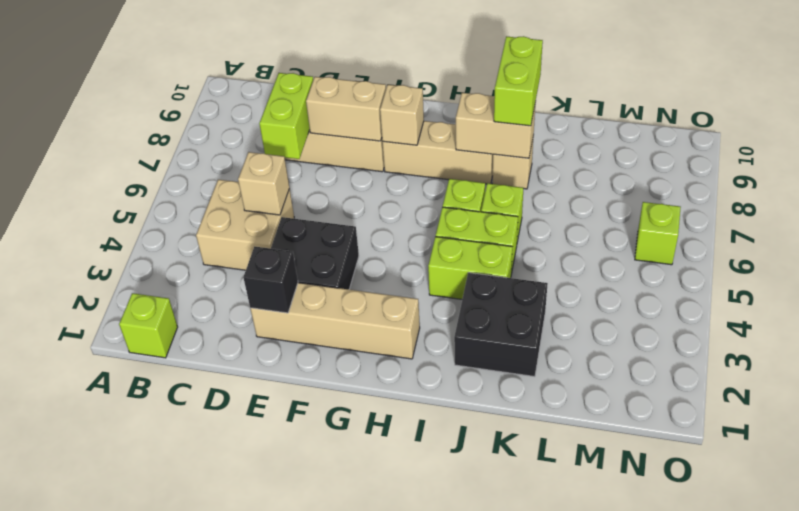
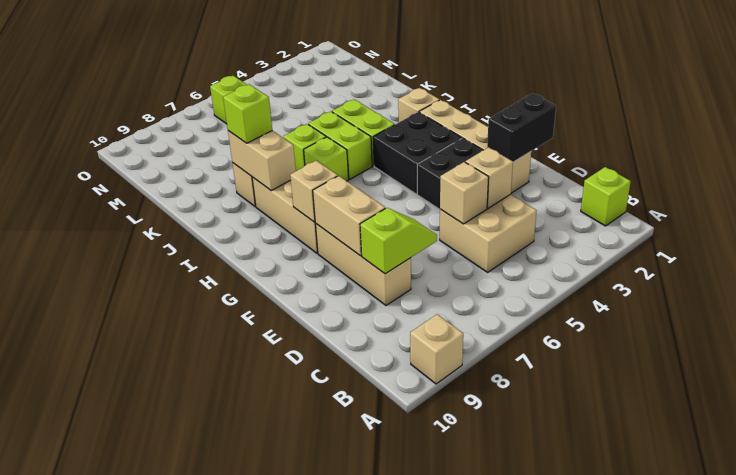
none -> tan 1x1 brick [410,314,463,384]
none -> tan 1x1 brick [465,147,513,208]
lime 1x2 brick [259,73,313,159] -> lime 1x2 slope [360,208,437,274]
black 1x1 brick [243,246,298,313] -> black 1x2 brick [487,93,556,162]
none -> tan 1x1 brick [398,88,439,122]
black 2x2 brick [454,273,548,377] -> black 2x2 brick moved to [373,112,462,194]
lime 1x2 brick [494,36,543,126] -> lime 1x1 brick [223,84,272,143]

